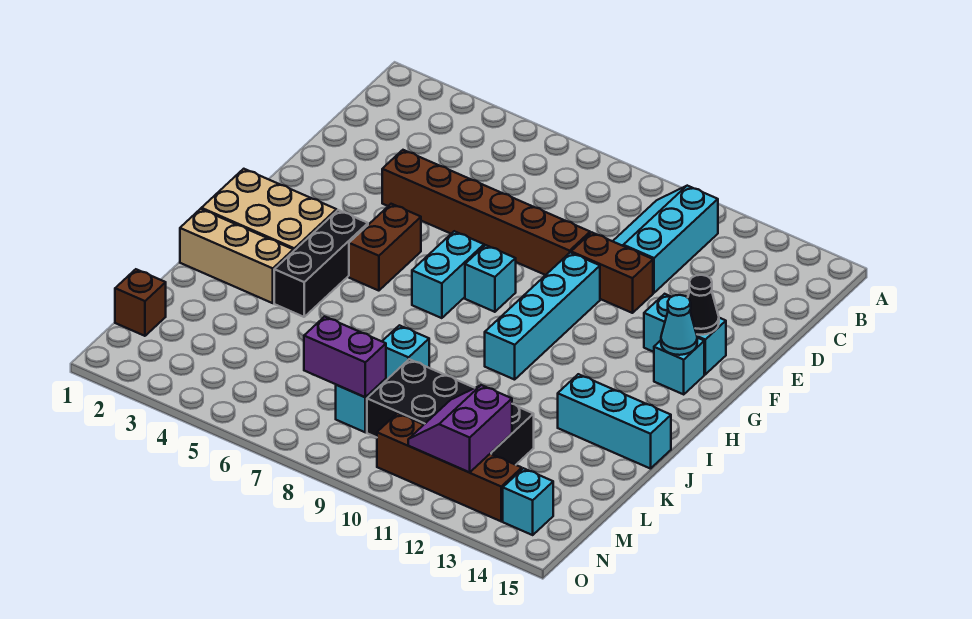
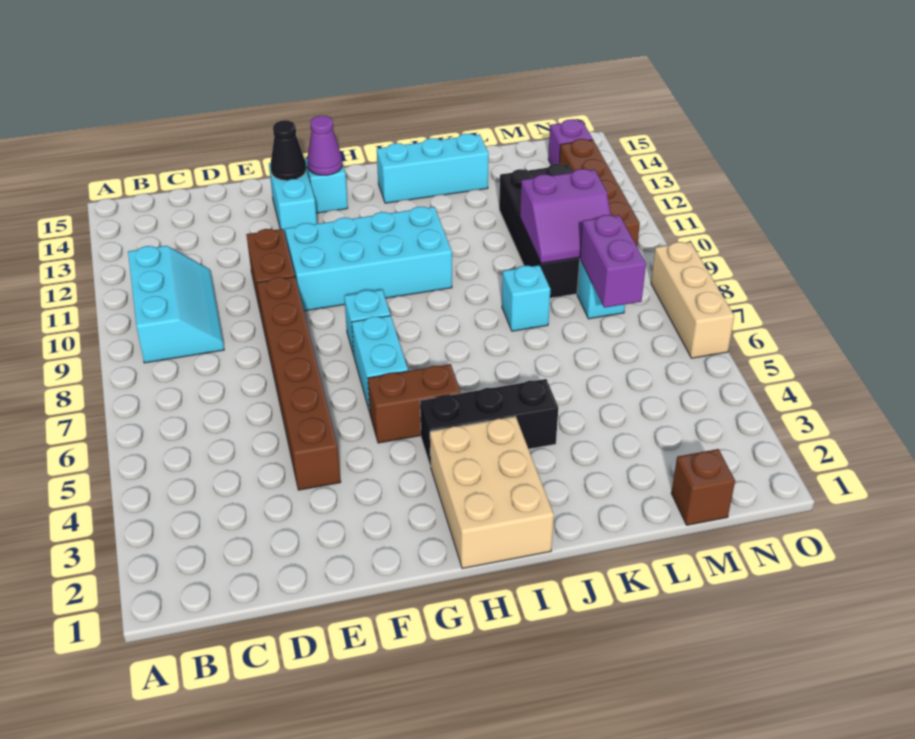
cyan 2x3 slope [613,186,718,293] -> cyan 2x3 slope turned to [128,246,224,363]
cyan 1x4 brick [485,253,600,380] -> cyan 2x4 brick [285,207,452,311]
cyan 1x2 brick [412,231,484,318] -> cyan 1x2 brick turned to [352,316,408,412]
cyan 1x1 cone [661,295,697,355] -> purple 1x1 cone [307,116,342,175]
tan 1x3 brick [180,209,293,303] -> tan 1x3 brick moved to [651,242,734,358]
cyan 1x3 brick [558,374,671,469] -> cyan 1x3 brick turned to [377,134,489,203]
purple 2x2 slope [408,385,512,472] -> purple 2x2 slope moved to [520,169,611,263]
cyan 1x1 brick [503,468,553,535] -> purple 1x1 brick [548,120,593,165]

